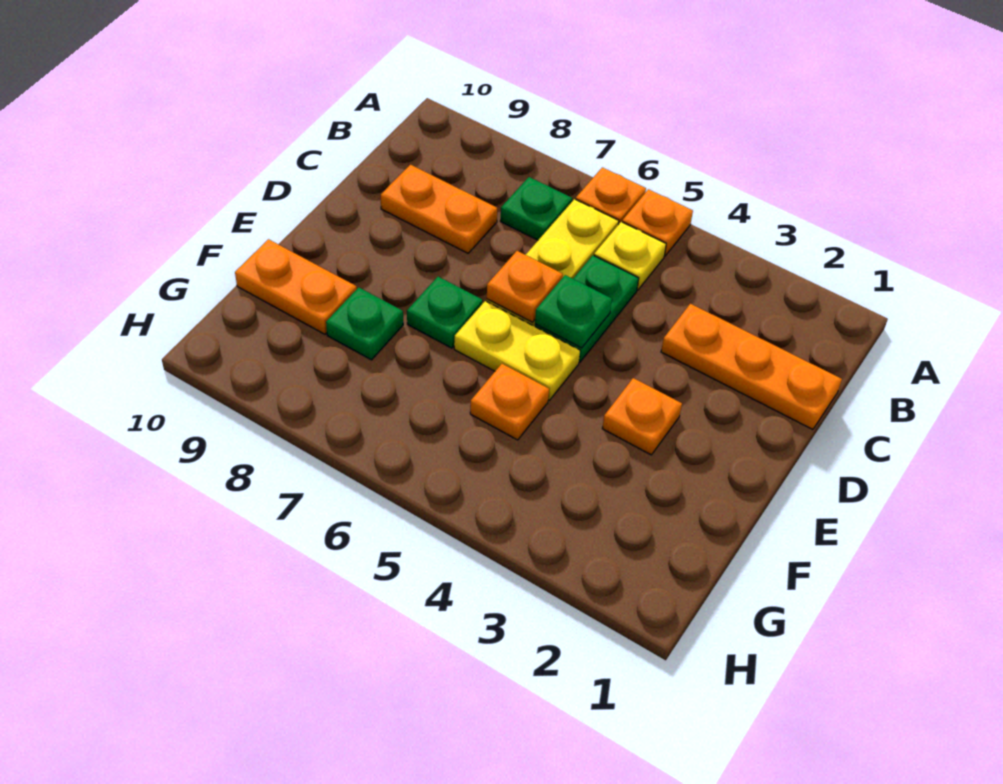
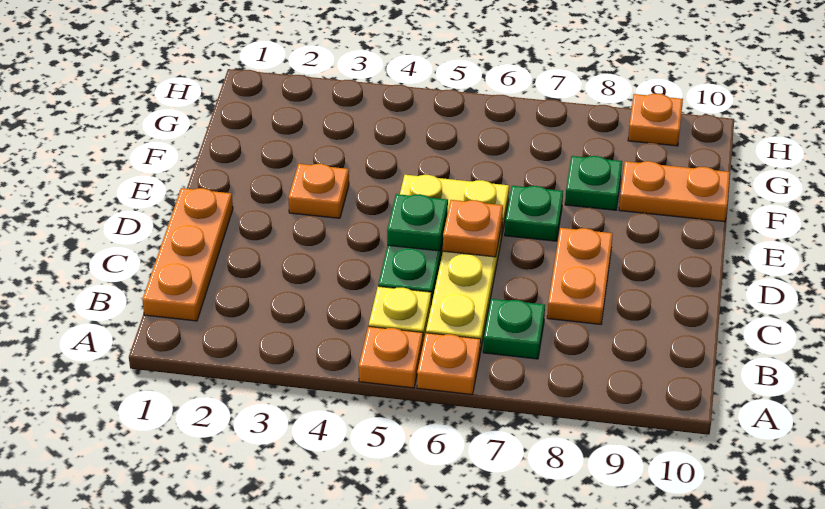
orange 1x3 plate [661,304,842,429] -> orange 1x3 plate turned to [142,188,233,321]
orange 1x2 plate [381,165,497,253] -> orange 1x2 plate turned to [547,228,613,324]
orange 1x1 plate [470,364,549,440] -> orange 1x1 plate moved to [628,94,683,146]

